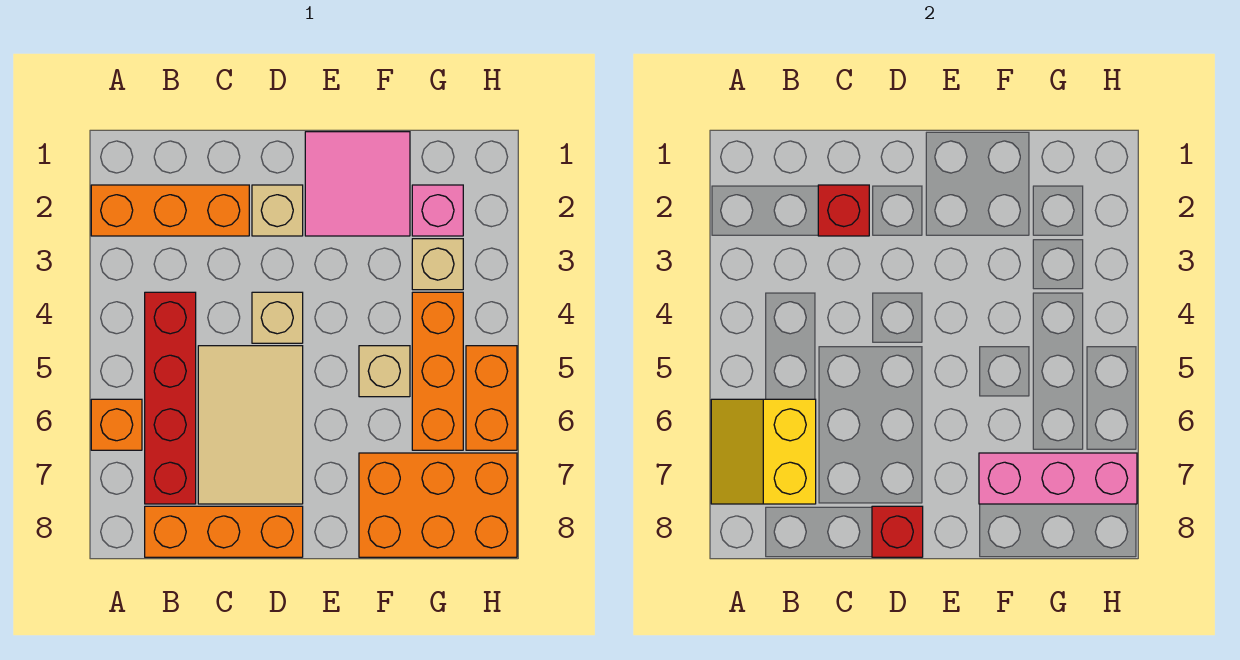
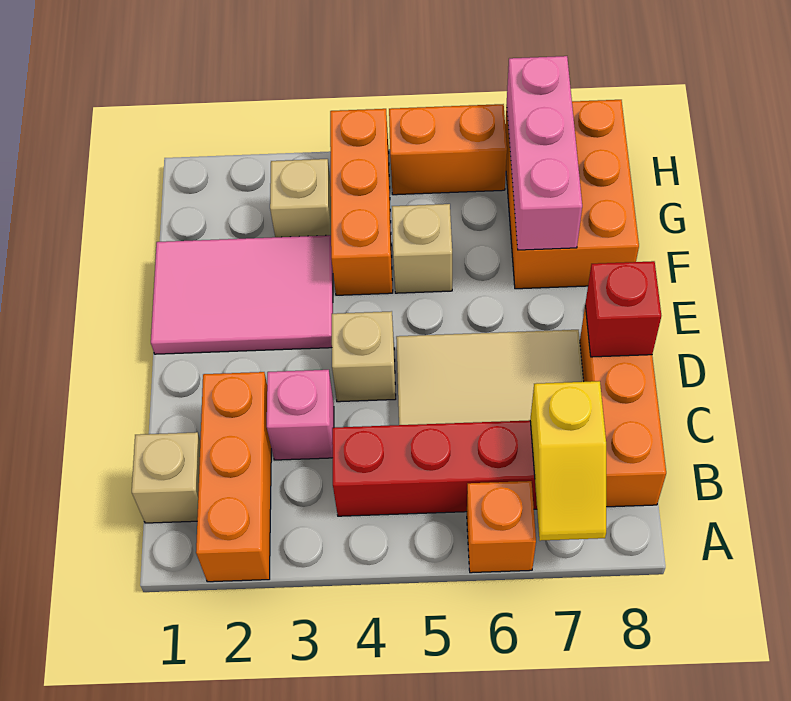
yellow 2x2 slope [711,399,816,504] -> yellow 1x2 slope [530,381,606,541]
red 1x1 brick [818,185,869,236] -> none
tan 1x1 brick [252,185,303,236] -> tan 1x1 brick moved to [132,432,200,523]
pink 2x2 tile [305,132,410,236] -> pink 2x3 tile [151,235,333,354]
pink 1x1 brick [412,185,463,236] -> pink 1x1 brick moved to [267,370,334,460]
orange 1x3 brick [412,292,463,450] -> orange 1x3 brick turned to [330,109,393,295]

